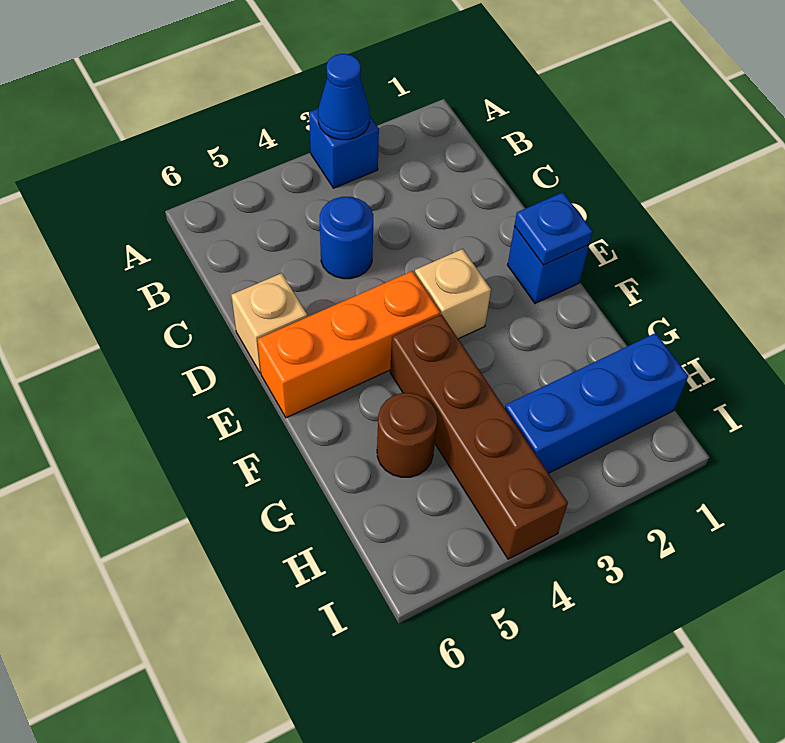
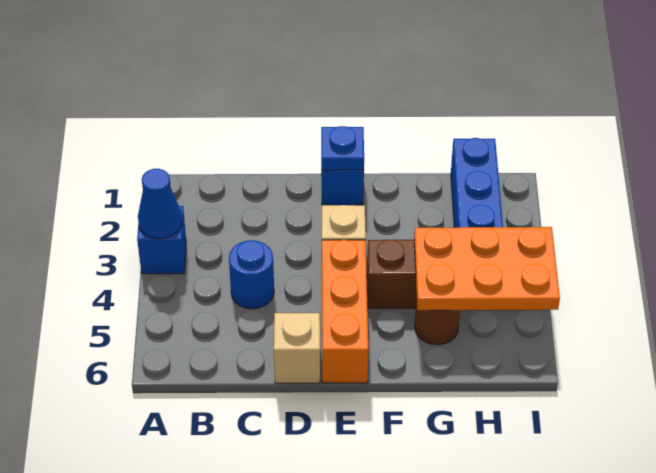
none -> orange 2x3 plate [414,227,560,310]

